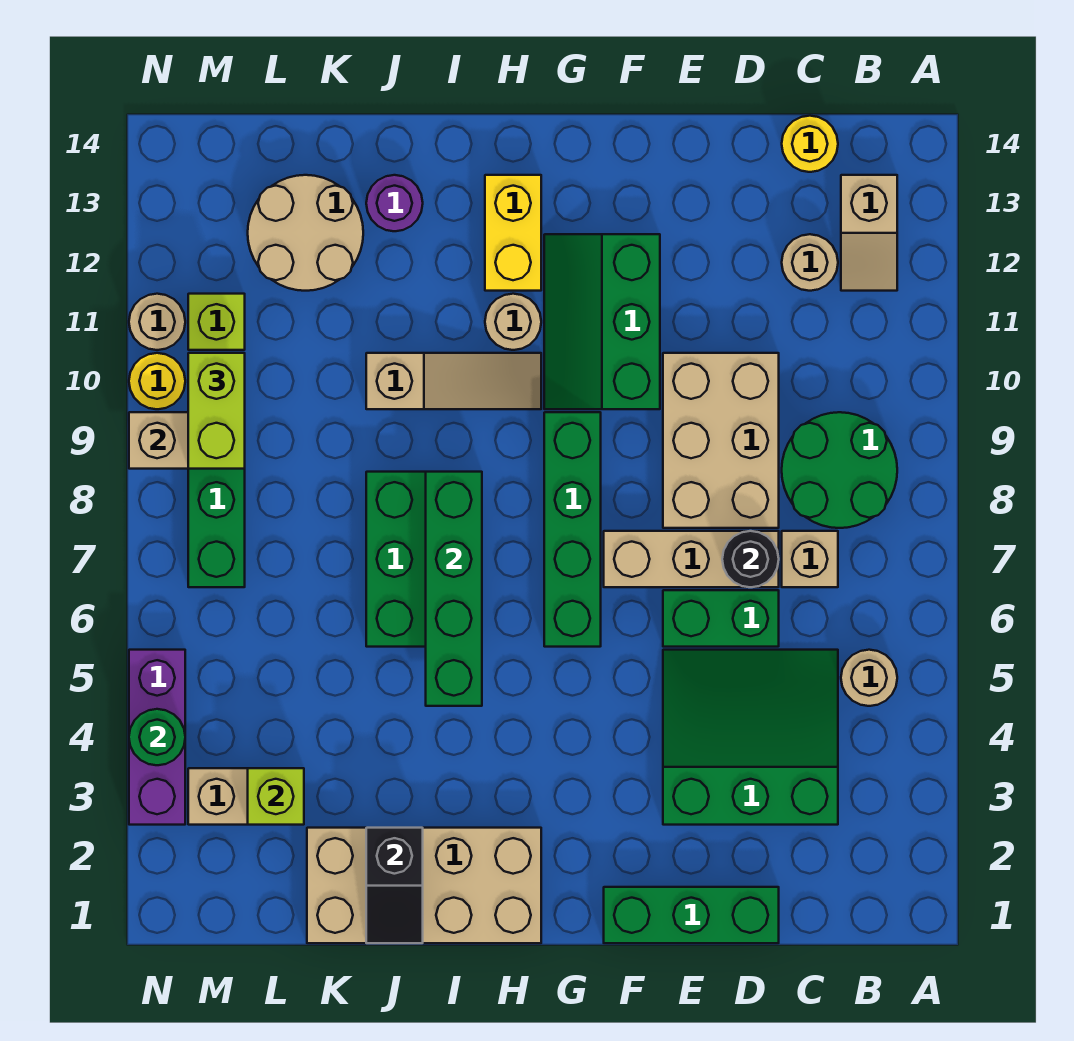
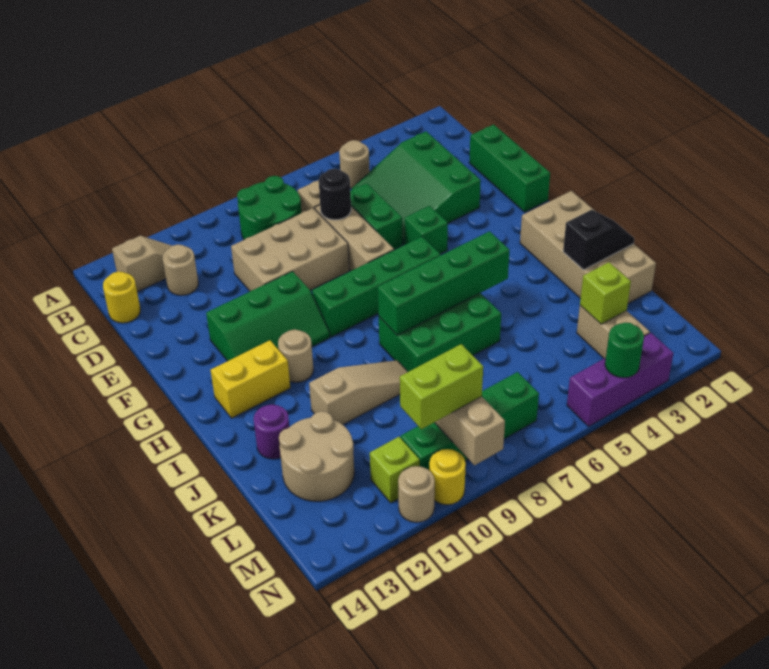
none -> green 1x1 brick [405,206,448,254]
tan 1x3 slope [366,353,541,409] -> tan 1x3 slope turned to [309,360,408,425]

